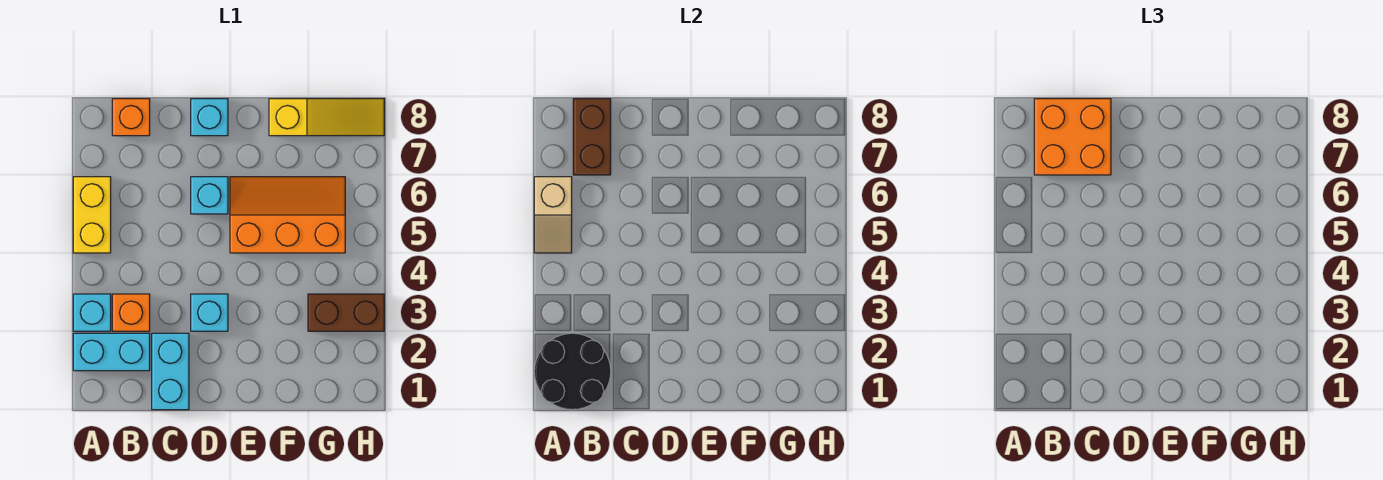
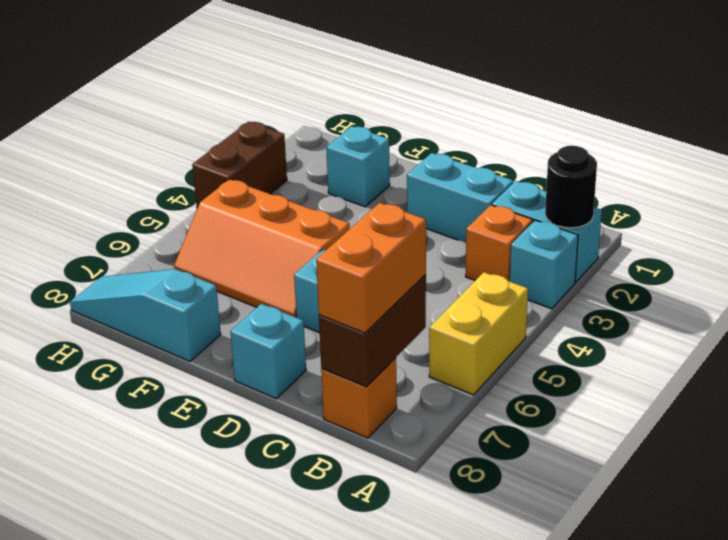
black 2x2 round brick [534,333,611,410] -> black 1x1 round brick [545,146,597,228]
tan 1x2 slope [534,177,572,253] -> none
orange 2x2 brick [1034,99,1111,175] -> orange 1x2 brick [316,203,426,333]
cyan 1x2 brick [152,333,189,410] -> cyan 1x2 brick turned to [407,153,513,243]
cyan 1x1 brick [191,294,228,331] -> cyan 1x1 brick moved to [326,126,390,207]
yellow 1x3 slope [269,99,384,136] -> cyan 1x3 slope [70,269,221,361]
brown 1x2 brick [308,294,384,331] -> brown 1x2 brick turned to [192,122,287,209]

